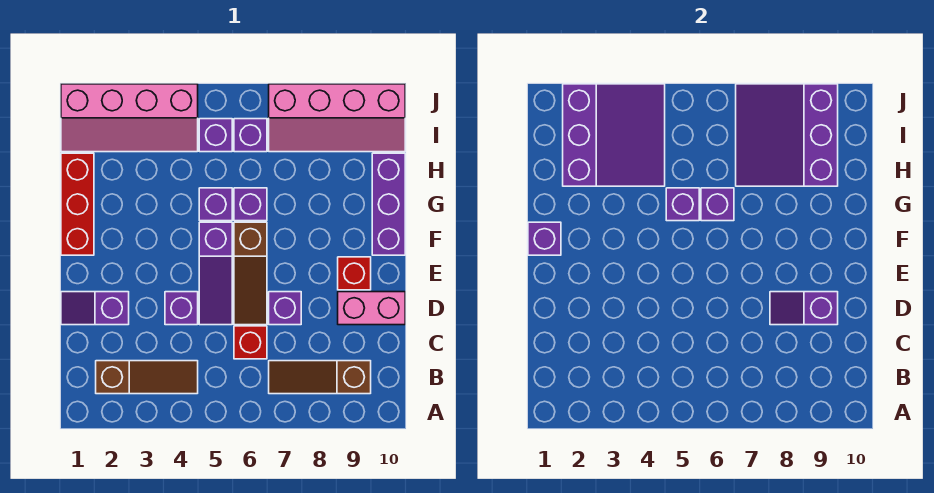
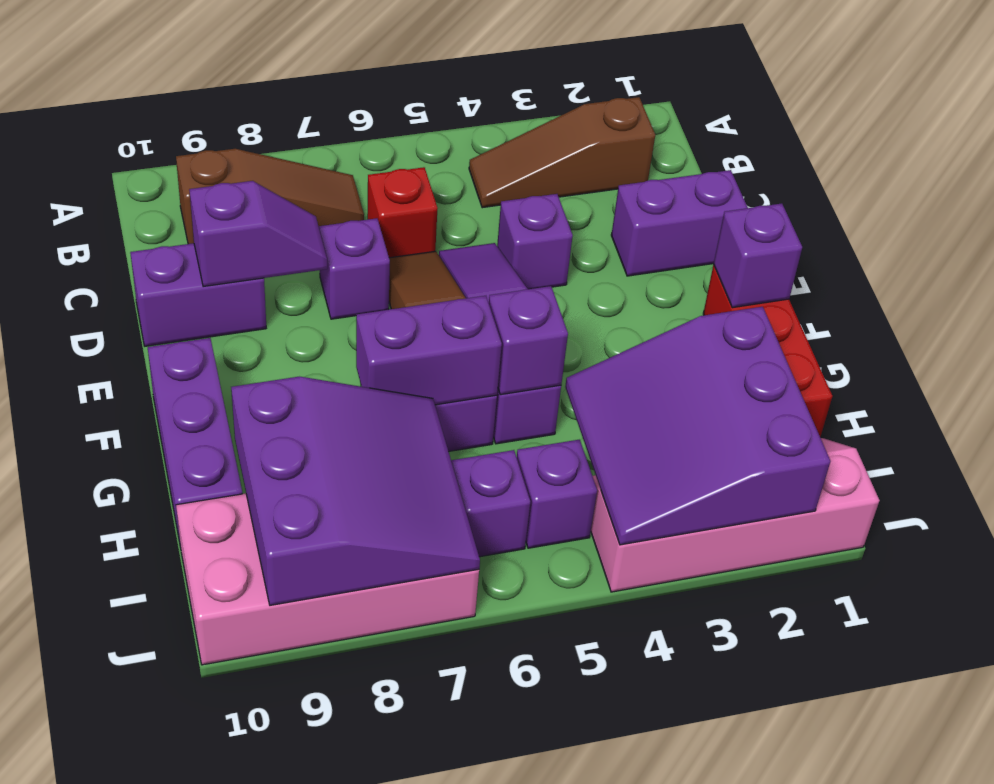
purple 1x2 slope [61,292,129,325] -> purple 1x2 brick [611,170,748,276]
pink 1x2 brick [338,292,405,325] -> purple 1x2 brick [130,243,266,346]
red 1x1 brick [338,257,371,290] -> none
purple 1x1 brick [701,188,734,221] -> purple 1x2 brick [356,296,502,405]
pink 2x4 slope [269,84,405,152] -> pink 2x4 brick [176,493,479,665]

